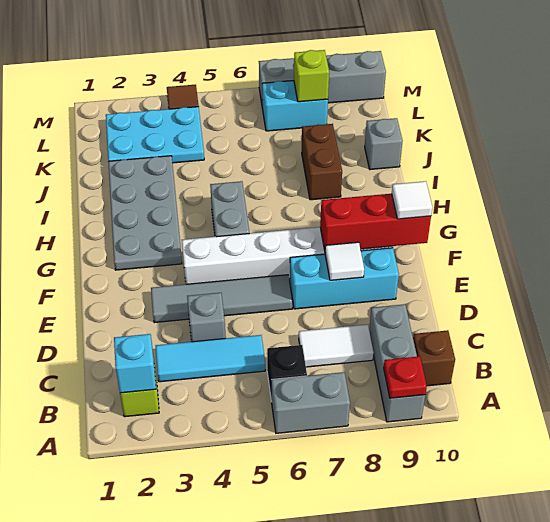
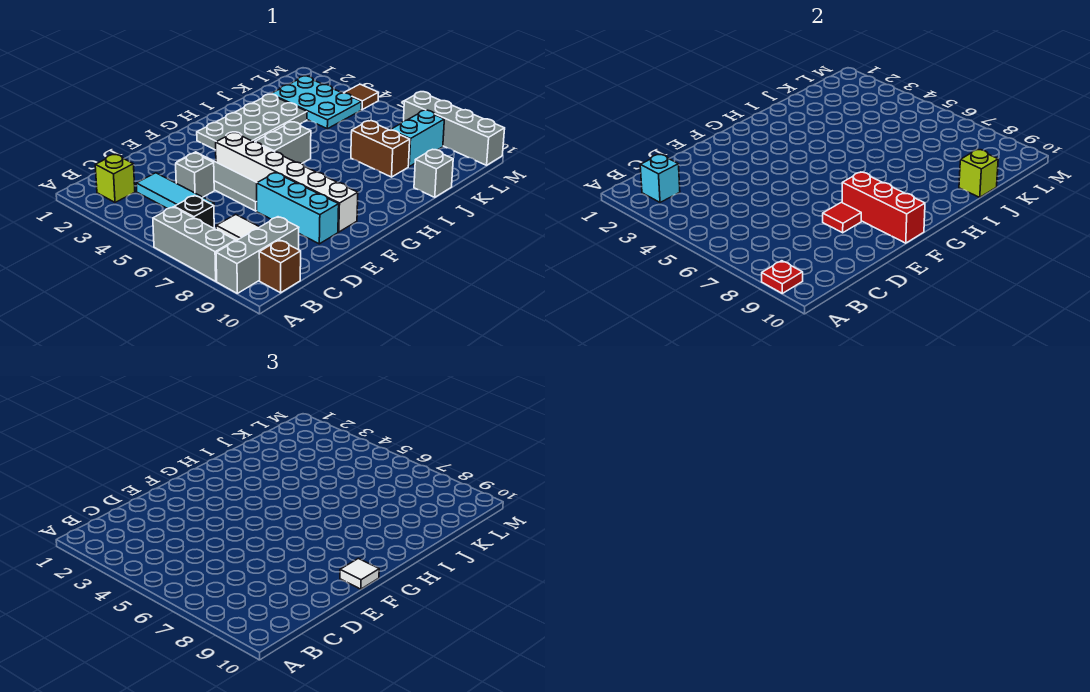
grey 1x2 brick [272,372,350,433] -> grey 1x3 brick [153,207,235,281]
white 1x1 tile [325,242,364,280] -> red 1x1 tile [823,202,861,233]
brown 1x2 brick [302,124,342,200] -> brown 1x2 brick turned to [351,121,410,177]
cyan 1x2 brick [262,81,328,131] -> cyan 1x2 brick turned to [391,110,444,166]
lime 1x1 brick [294,50,329,102] -> lime 1x1 brick moved to [959,150,998,197]

